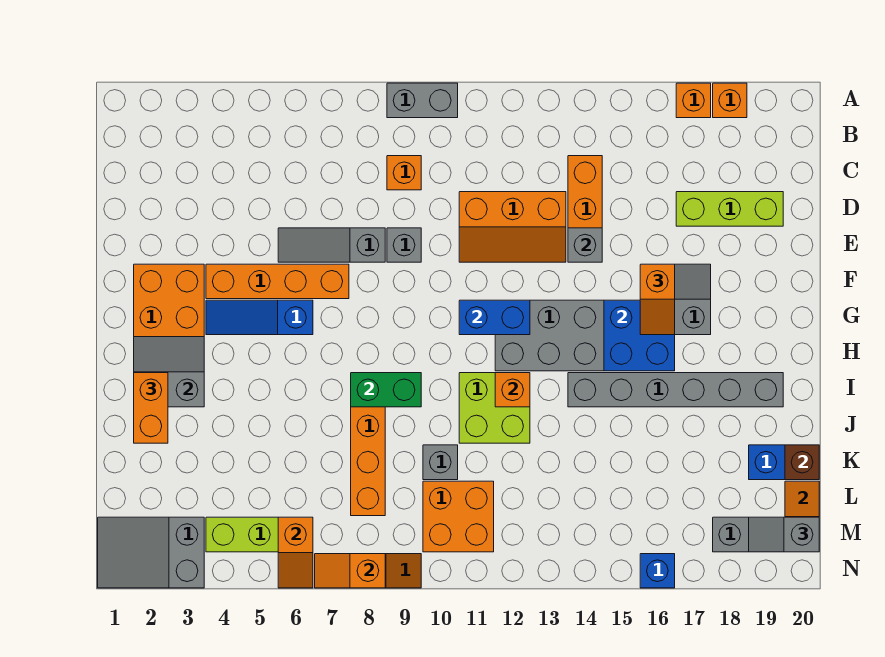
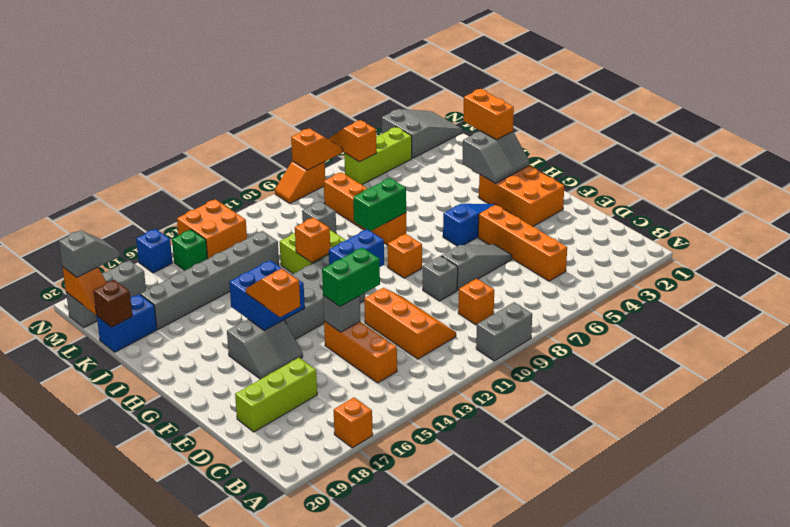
orange 1x1 brick [713,83,747,118] -> orange 1x1 brick moved to [388,234,422,278]
orange 2x3 slope [459,192,566,262] -> orange 2x3 slope turned to [364,288,456,359]
none -> green 1x2 brick [322,247,380,307]
orange 1x4 brick [206,264,349,299] -> orange 1x4 brick turned to [478,205,567,281]
grey 1x6 brick [568,373,783,407] -> grey 1x6 brick moved to [140,231,279,329]
orange 2x2 brick [423,481,494,552] -> orange 2x2 brick moved to [177,199,247,259]
none -> green 1x1 brick [172,230,208,271]

